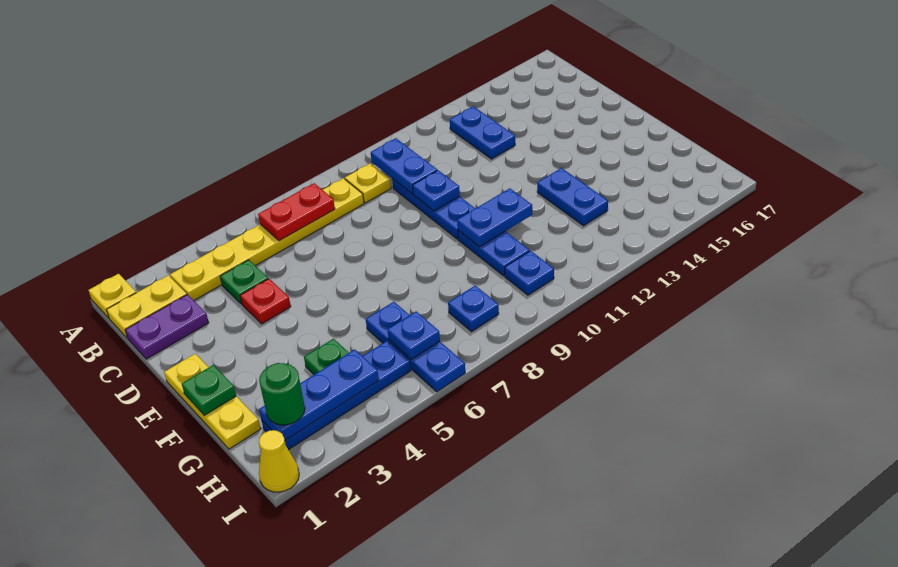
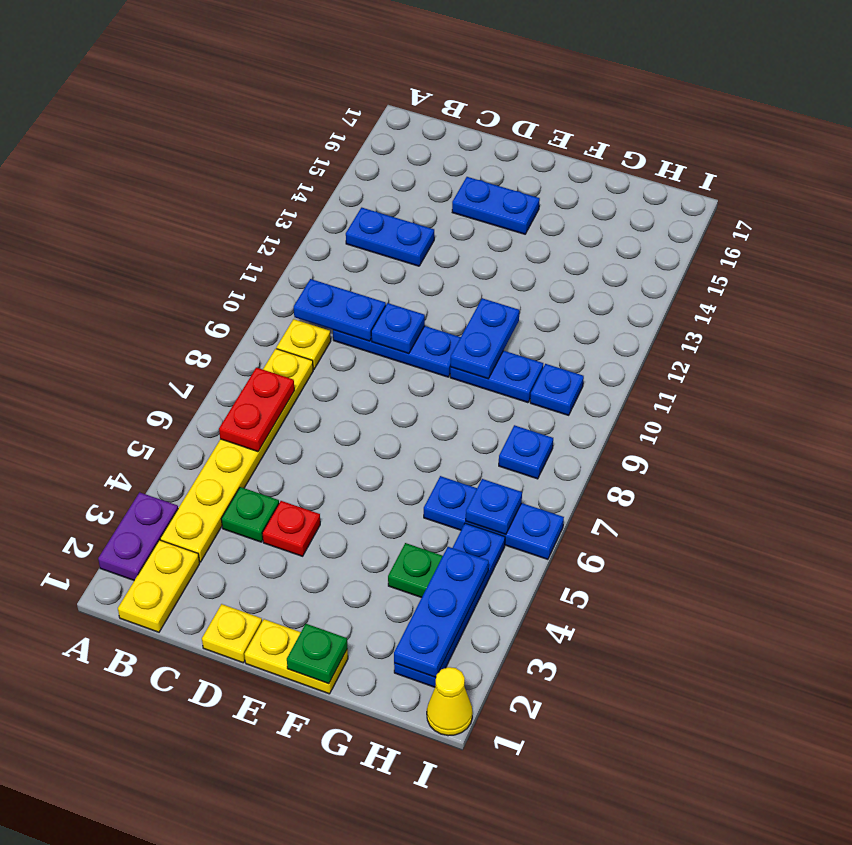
yellow 1x1 plate [89,274,136,318] -> yellow 1x1 plate moved to [202,604,262,663]
purple 1x2 plate [125,295,209,359] -> purple 1x2 plate moved to [98,492,178,580]
yellow 1x3 plate [164,354,261,449] -> yellow 1x2 plate [245,619,348,694]
blue 1x2 plate [537,168,608,226] -> blue 1x2 plate moved to [452,177,540,234]
green 1x1 round brick [259,363,305,425] -> none

